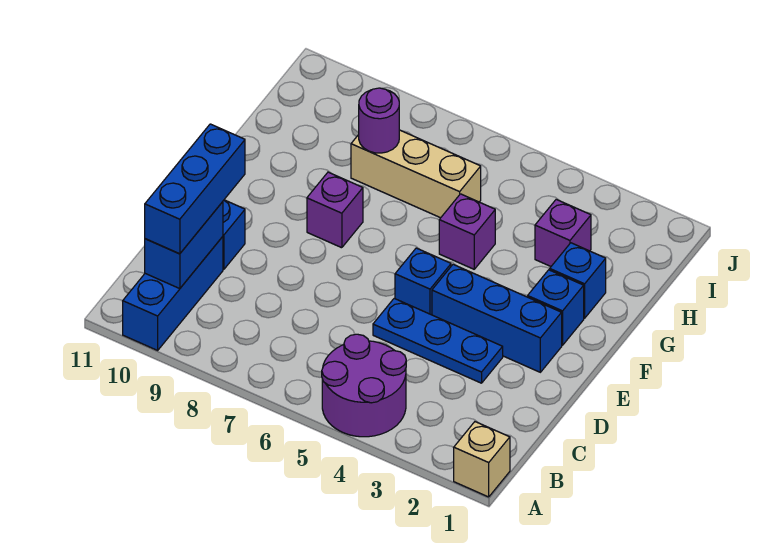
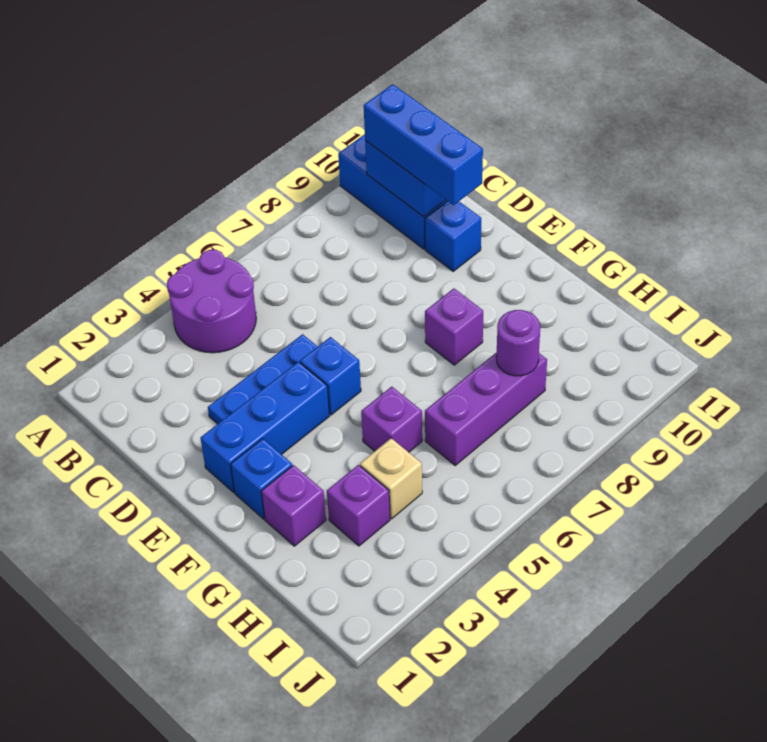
tan 1x1 brick [454,422,510,497] -> tan 1x1 brick moved to [360,438,422,519]
blue 1x1 brick [550,243,606,318] -> purple 1x1 brick [261,465,326,546]
tan 1x3 brick [351,130,481,218] -> purple 1x3 brick [425,352,547,465]

